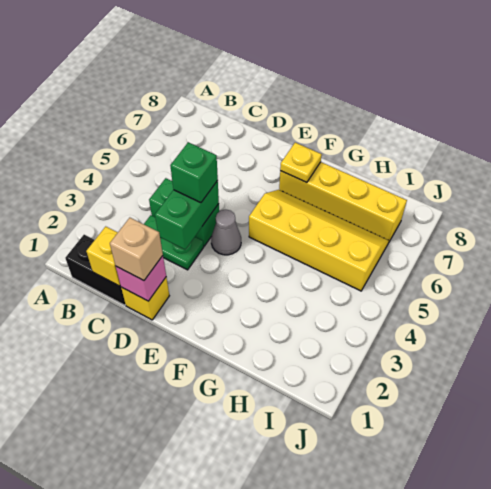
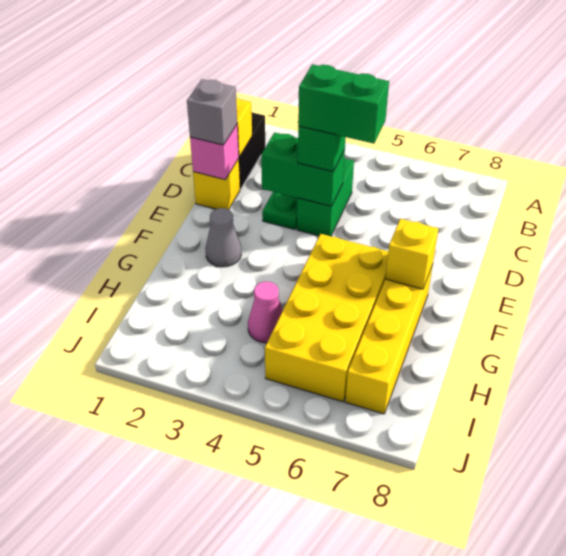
tan 1x1 brick [110,218,163,281] -> grey 1x1 brick [187,79,237,145]
none -> green 1x2 brick [298,64,389,144]
grey 1x1 cone [211,210,241,255] -> grey 1x1 cone moved to [205,208,241,267]
yellow 2x4 slope [249,190,389,291] -> yellow 2x4 brick [265,234,388,402]
yellow 1x1 plate [280,143,322,183] -> yellow 1x1 brick [385,219,438,289]
none -> pink 1x1 cone [248,282,283,343]

